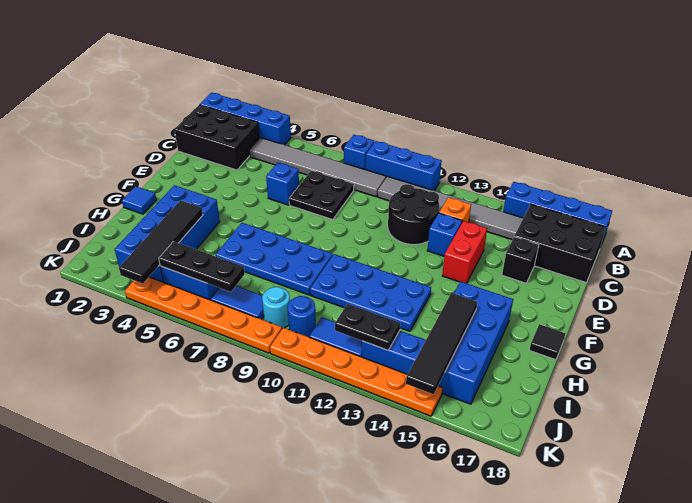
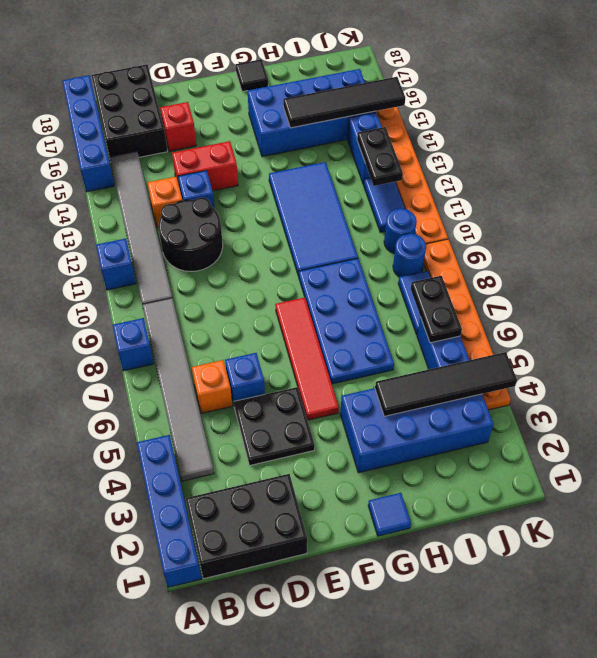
blue 1x3 brick [366,141,442,191] -> blue 1x1 brick [96,239,136,290]
black 2x3 brick [174,105,259,170] -> black 2x3 brick turned to [186,474,307,579]
none -> orange 1x1 brick [192,360,232,413]
black 2x2 plate [289,170,354,220] -> black 2x2 plate moved to [234,387,315,466]
black 1x1 brick [502,237,539,283] -> red 1x1 brick [160,102,196,151]
none -> red 1x4 tile [275,297,339,420]
blue 2x4 plate [310,254,431,331] -> blue 2x4 tile [269,162,358,276]
black 1x3 plate [159,241,245,292] -> black 1x2 plate [411,276,462,343]
cyan 1x1 round brick [262,287,290,328] -> blue 1x1 round brick [393,234,426,277]

